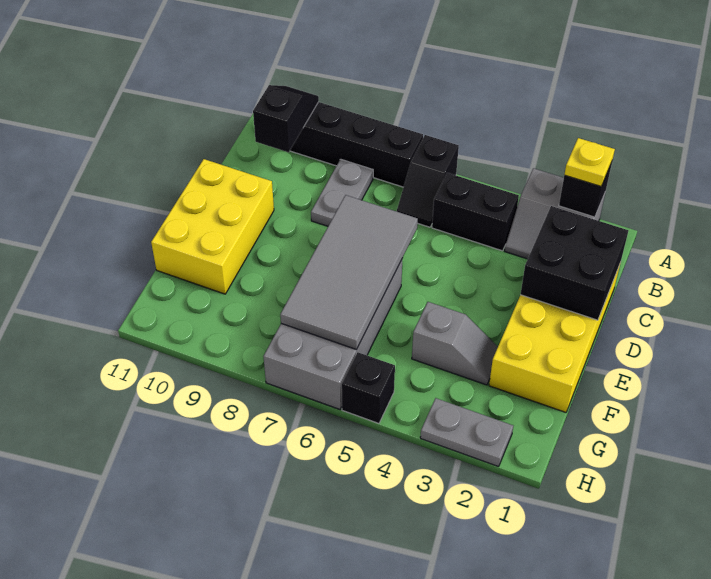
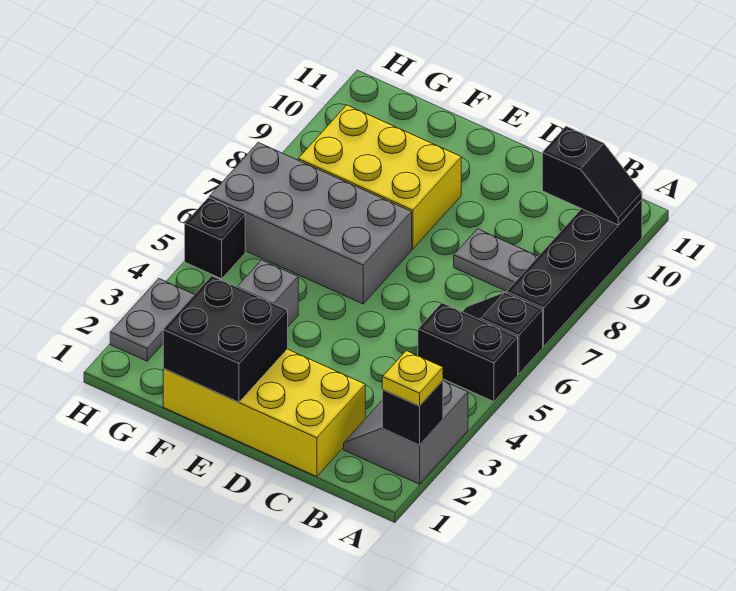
black 1x2 brick [432,173,519,251] -> black 1x2 brick turned to [418,303,518,402]
black 2x2 brick [520,206,628,320] -> black 2x2 brick moved to [163,276,288,402]
grey 2x4 tile [280,195,418,349] -> none
yellow 2x3 brick [151,159,274,294] -> yellow 2x3 brick moved to [298,105,461,249]

